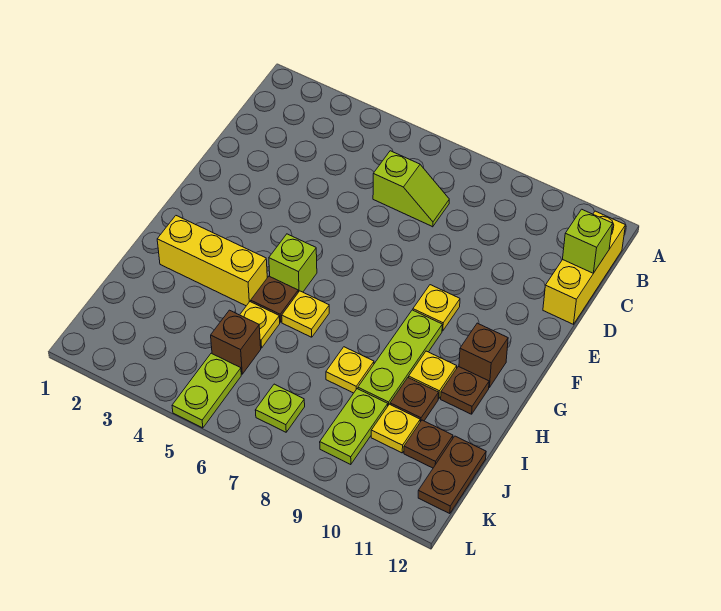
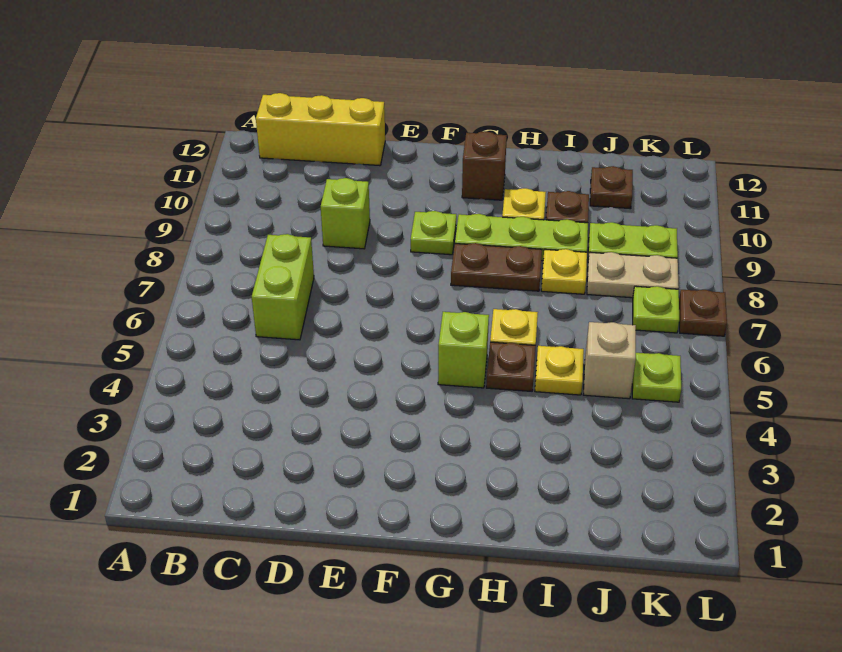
lime 1x2 slope [373,151,449,227] -> lime 1x2 brick [252,234,314,340]
lime 1x1 brick [563,209,613,273] -> lime 1x1 brick moved to [321,178,370,249]
yellow 1x1 plate [413,285,460,331] -> lime 1x1 plate [411,211,456,255]
yellow 1x3 brick [157,216,267,306] -> none
brown 1x1 plate [441,366,489,414] -> brown 1x1 plate moved to [679,290,727,336]
brown 1x1 brick [211,310,261,374] -> tan 1x1 brick [584,322,636,399]
none -> tan 1x2 plate [587,252,679,298]
yellow 1x1 plate [371,404,420,453] -> none
brown 1x2 plate [418,436,486,514] -> brown 1x2 plate moved to [451,243,542,291]
lime 1x2 plate [172,353,241,428] -> lime 1x1 plate [632,353,681,402]

